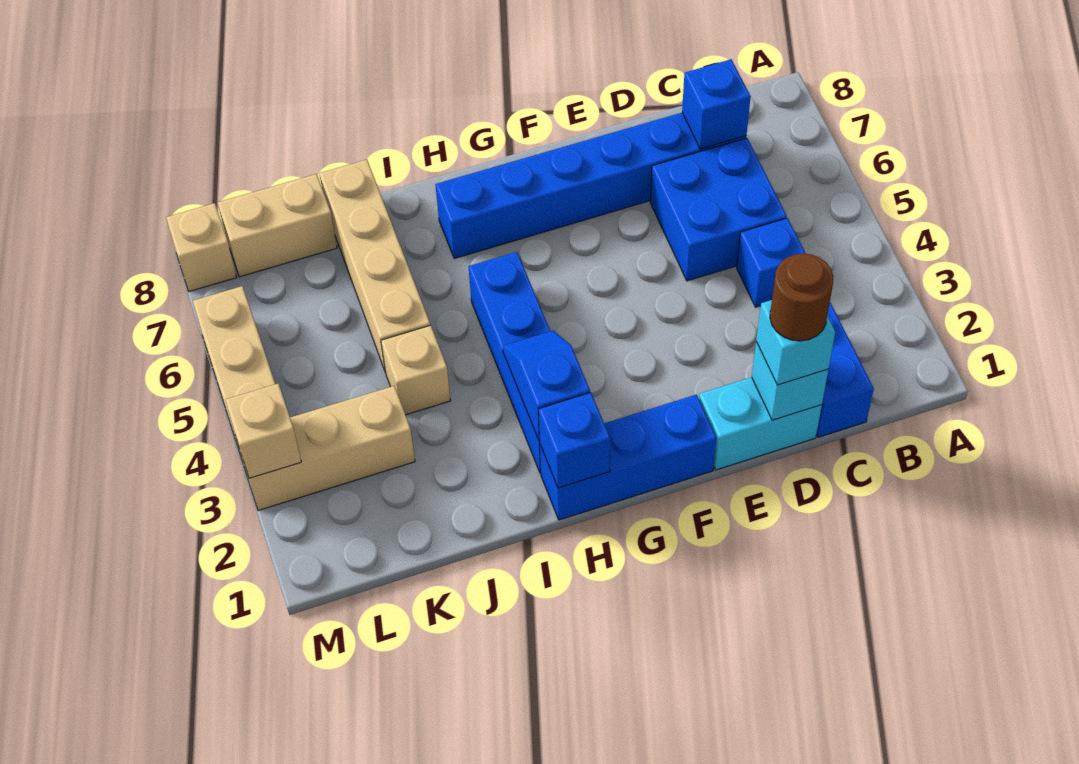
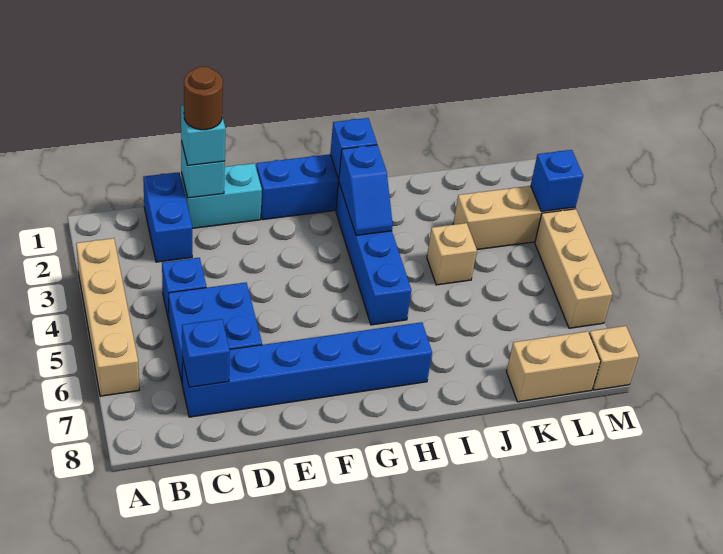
tan 1x4 brick [319,160,430,372] -> tan 1x4 brick moved to [76,238,139,396]
tan 1x1 brick [225,384,301,478] -> blue 1x1 brick [531,150,583,212]

